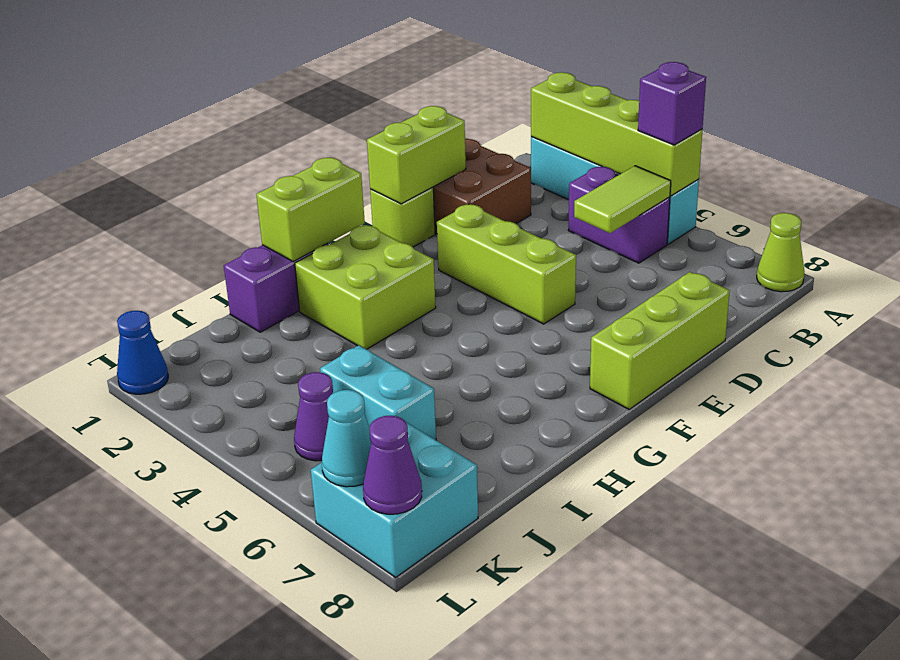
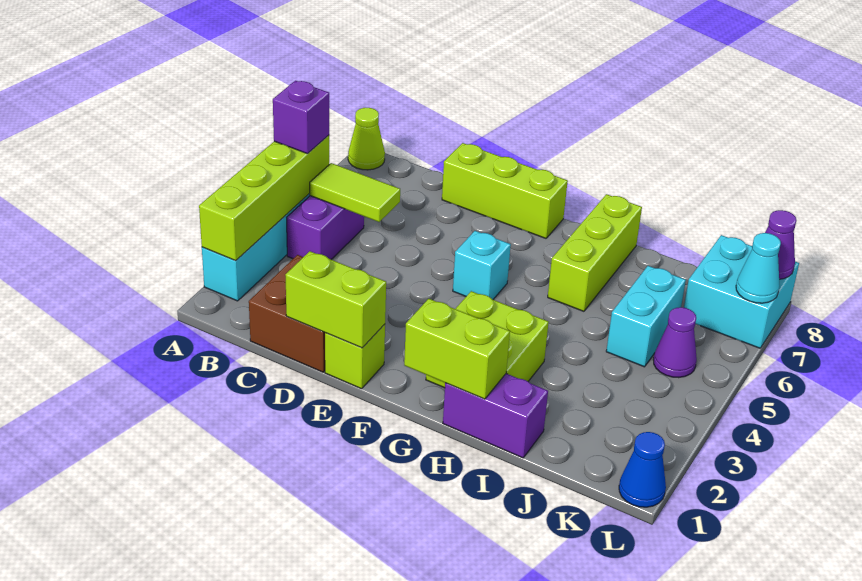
lime 1x3 brick [437,204,576,324] -> lime 1x3 brick moved to [548,194,642,311]
none -> cyan 1x1 brick [453,231,511,299]

